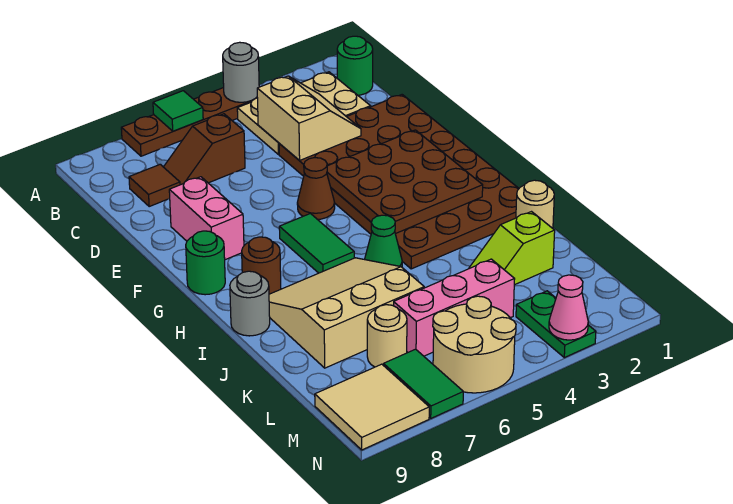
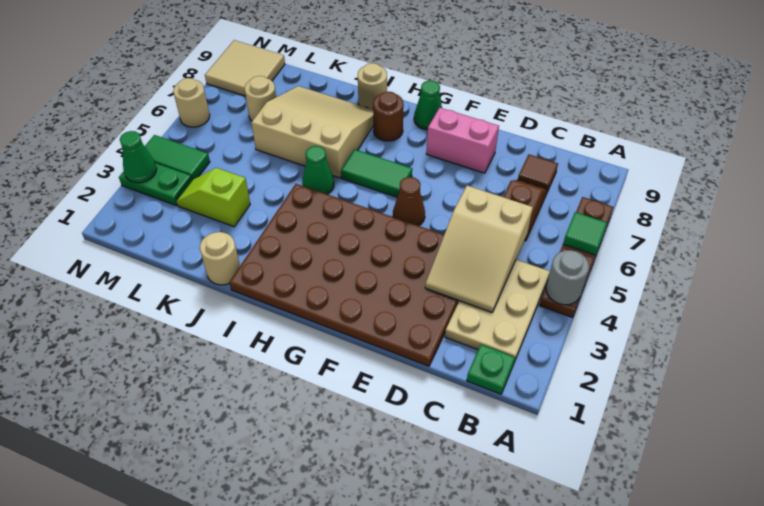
green 1x1 round brick [337,36,373,95] -> green 1x1 plate [467,345,515,394]
tan 2x2 slope [257,76,361,161] -> tan 2x3 slope [425,186,533,312]
brown 3x3 plate [327,130,483,234] -> none
green 1x1 round brick [186,231,225,295] -> green 1x1 cone [414,81,442,130]
tan 3x3 slope [269,258,424,368] -> tan 3x3 slope turned to [251,86,373,178]
grey 1x1 round brick [230,271,270,336] -> tan 1x1 round brick [358,63,387,109]
lime 1x2 slope [469,212,555,285] -> lime 1x2 slope turned to [176,168,250,227]
pink 1x3 brick [394,259,515,356] -> none
tan 2x2 round brick [433,296,516,393] -> tan 1x1 round brick [173,78,210,127]
green 1x2 tile [383,349,463,418] -> green 1x2 tile moved to [145,135,210,180]
pink 1x1 cone [549,275,588,340] -> green 1x1 cone [120,131,157,183]

